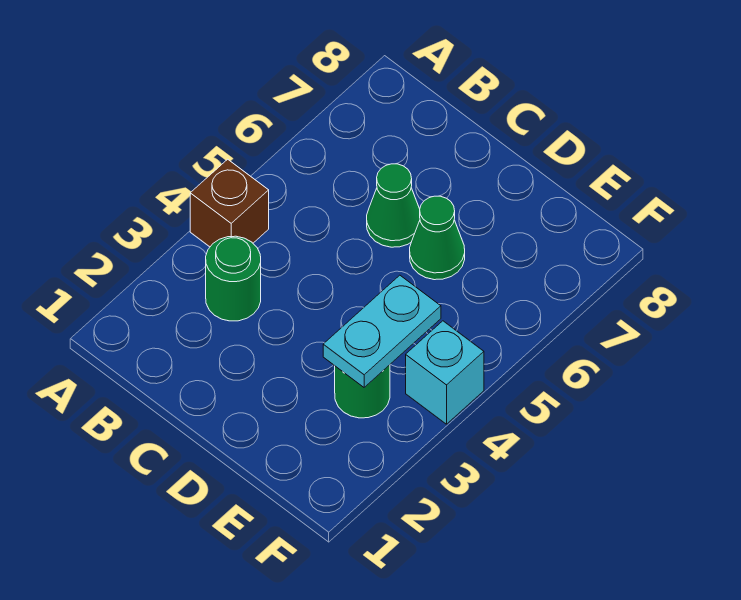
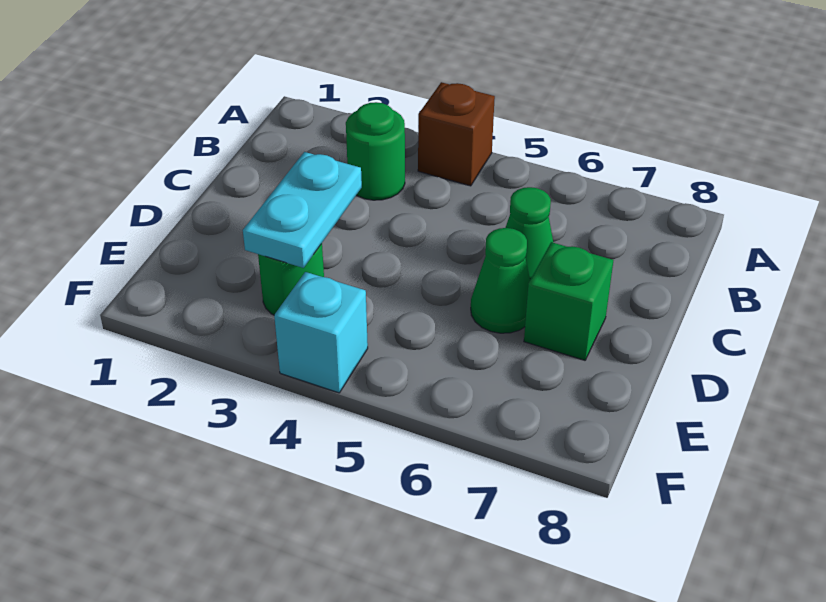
none -> green 1x1 brick [524,242,613,360]
cyan 1x2 plate [323,275,441,387] -> cyan 1x2 plate turned to [243,152,362,268]

